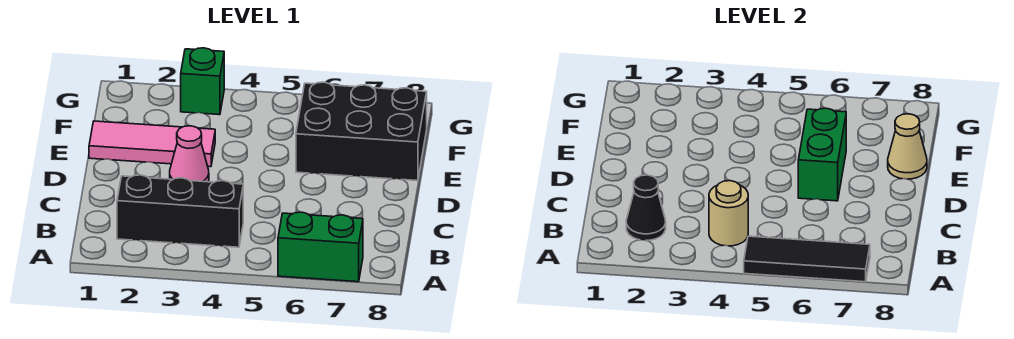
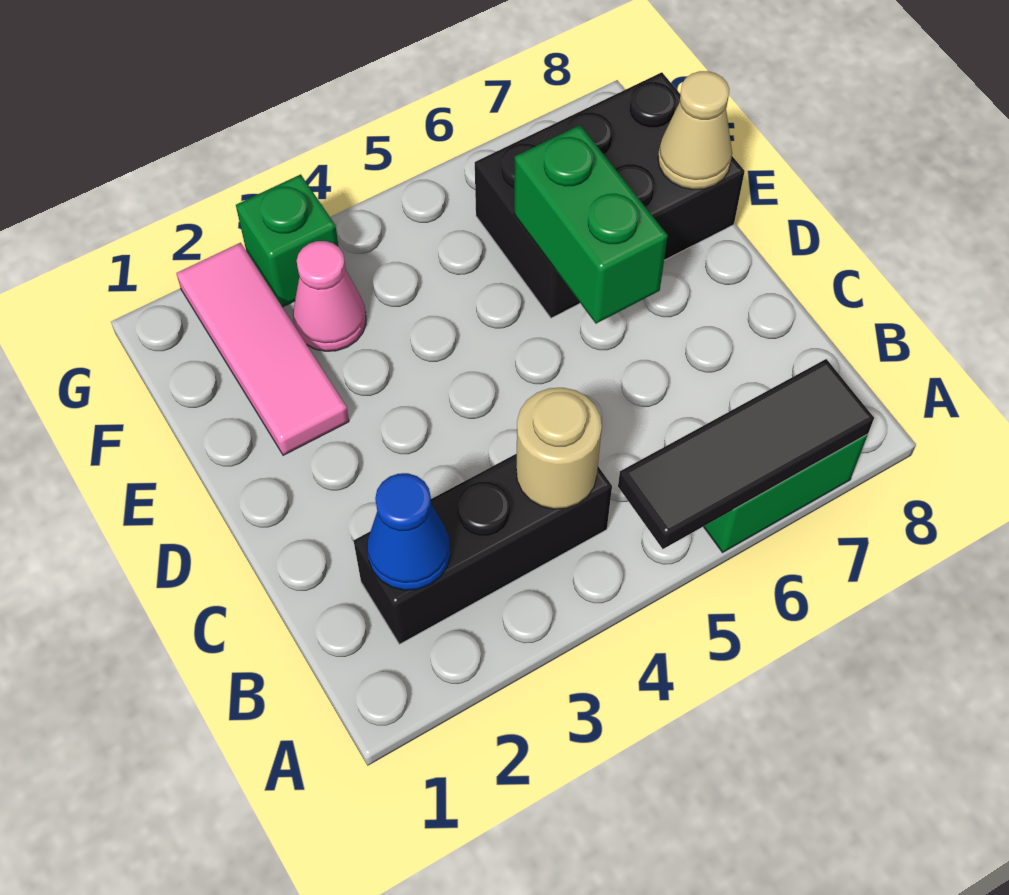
black 1x1 cone [626,175,666,240] -> blue 1x1 cone [367,473,450,590]
pink 1x1 cone [170,126,209,182] -> pink 1x1 cone moved to [293,241,366,351]
pink 1x3 tile [89,121,215,167] -> pink 1x3 tile turned to [176,243,349,455]

